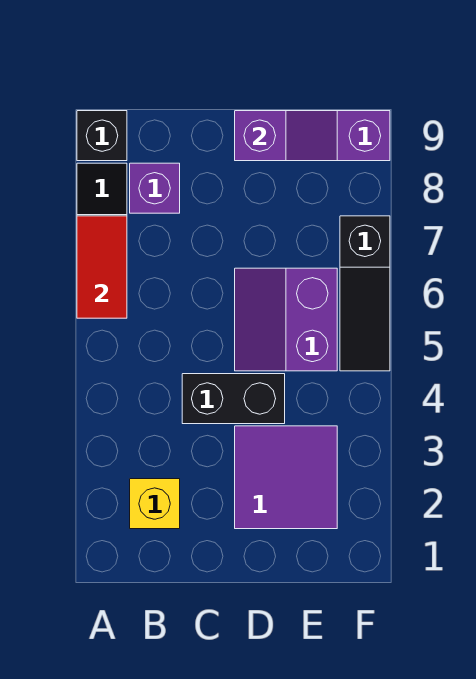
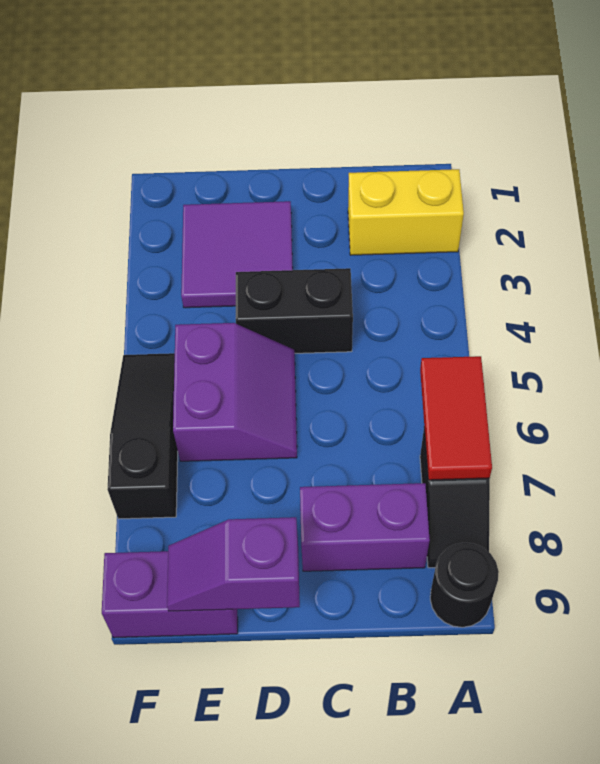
black 1x1 brick [77,111,127,161] -> black 1x1 round brick [430,543,499,627]
yellow 1x1 brick [130,479,180,529] -> yellow 1x2 brick [348,169,464,255]
purple 1x1 brick [130,163,180,213] -> purple 1x2 brick [300,483,430,571]

